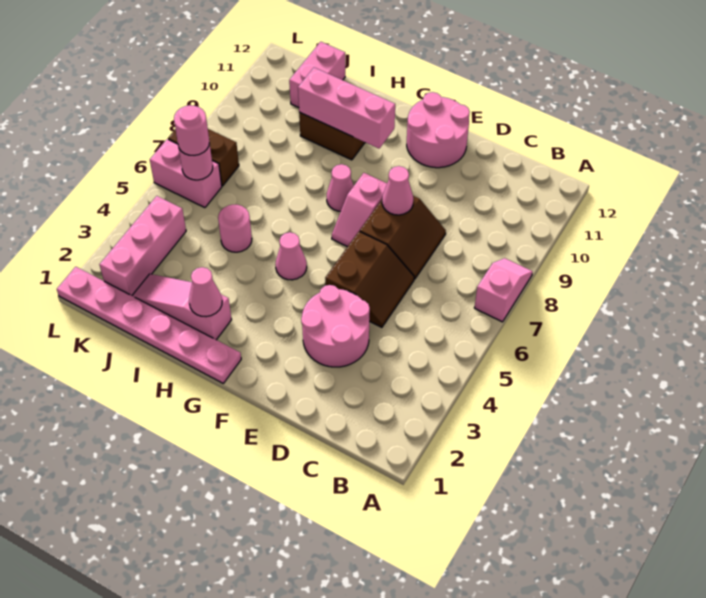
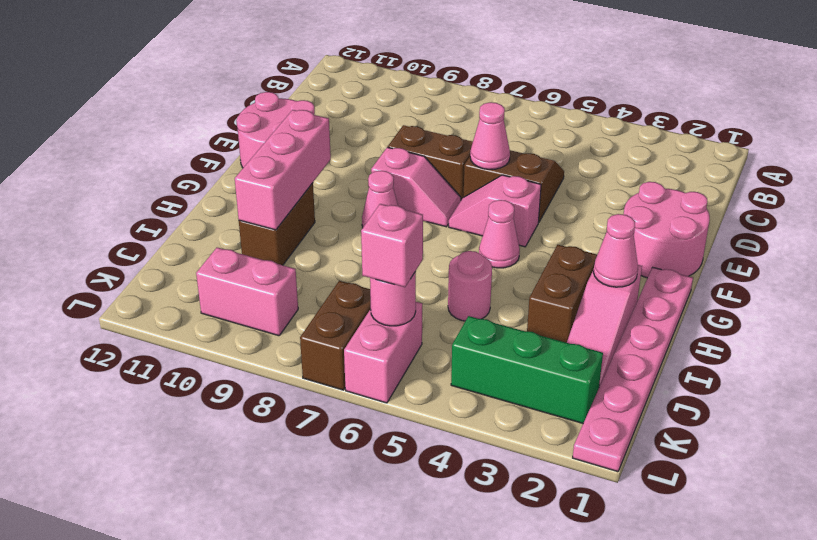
pink 1x2 slope [474,258,533,322] -> pink 1x2 slope moved to [449,175,541,247]
pink 2x2 round brick [301,285,370,367] -> pink 2x2 round brick moved to [624,182,710,278]
pink 1x1 cone [382,166,413,215] -> pink 1x1 cone moved to [470,102,510,170]
none -> brown 1x2 brick [527,245,597,343]
pink 1x2 brick [289,42,345,108] -> pink 1x2 brick moved to [196,248,298,336]
pink 1x3 brick [99,196,186,296] -> green 1x3 brick [451,316,603,423]
pink 1x1 round brick [174,105,209,156] -> pink 1x1 brick [361,204,423,287]

